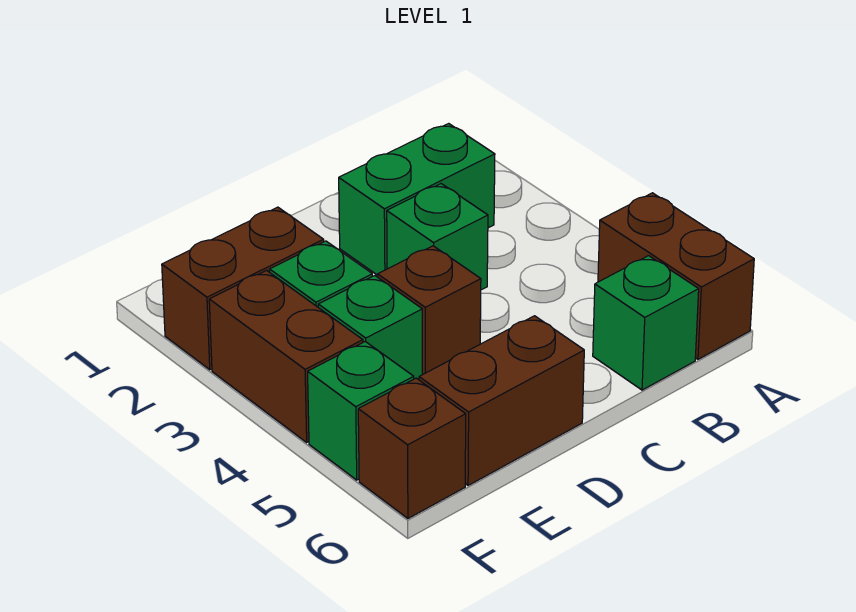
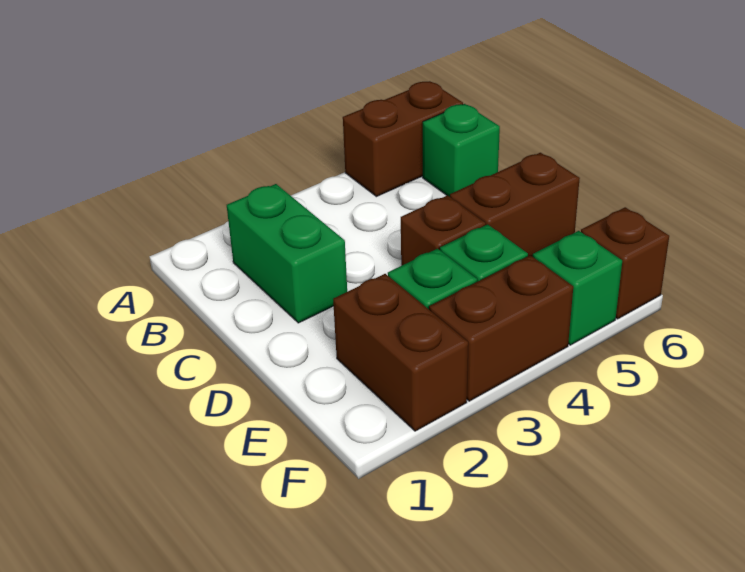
green 1x1 brick [387,184,488,290] -> none
brown 1x2 brick [419,316,584,485] -> brown 1x2 brick turned to [450,153,580,256]

